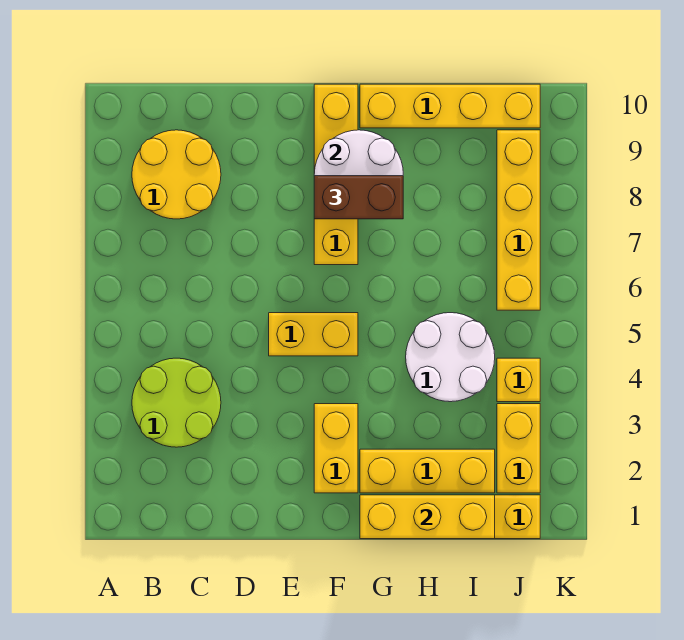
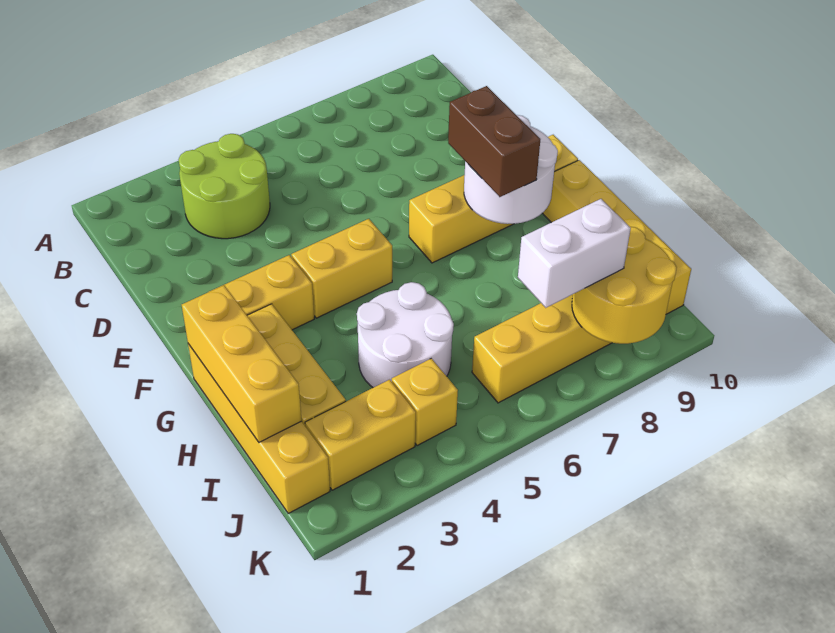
yellow 2x2 round brick [132,130,221,219] -> yellow 2x2 round brick moved to [572,227,677,344]
yellow 1x2 brick [269,313,358,356] -> yellow 1x2 brick turned to [291,219,392,318]
none -> white 1x2 brick [518,199,631,308]

